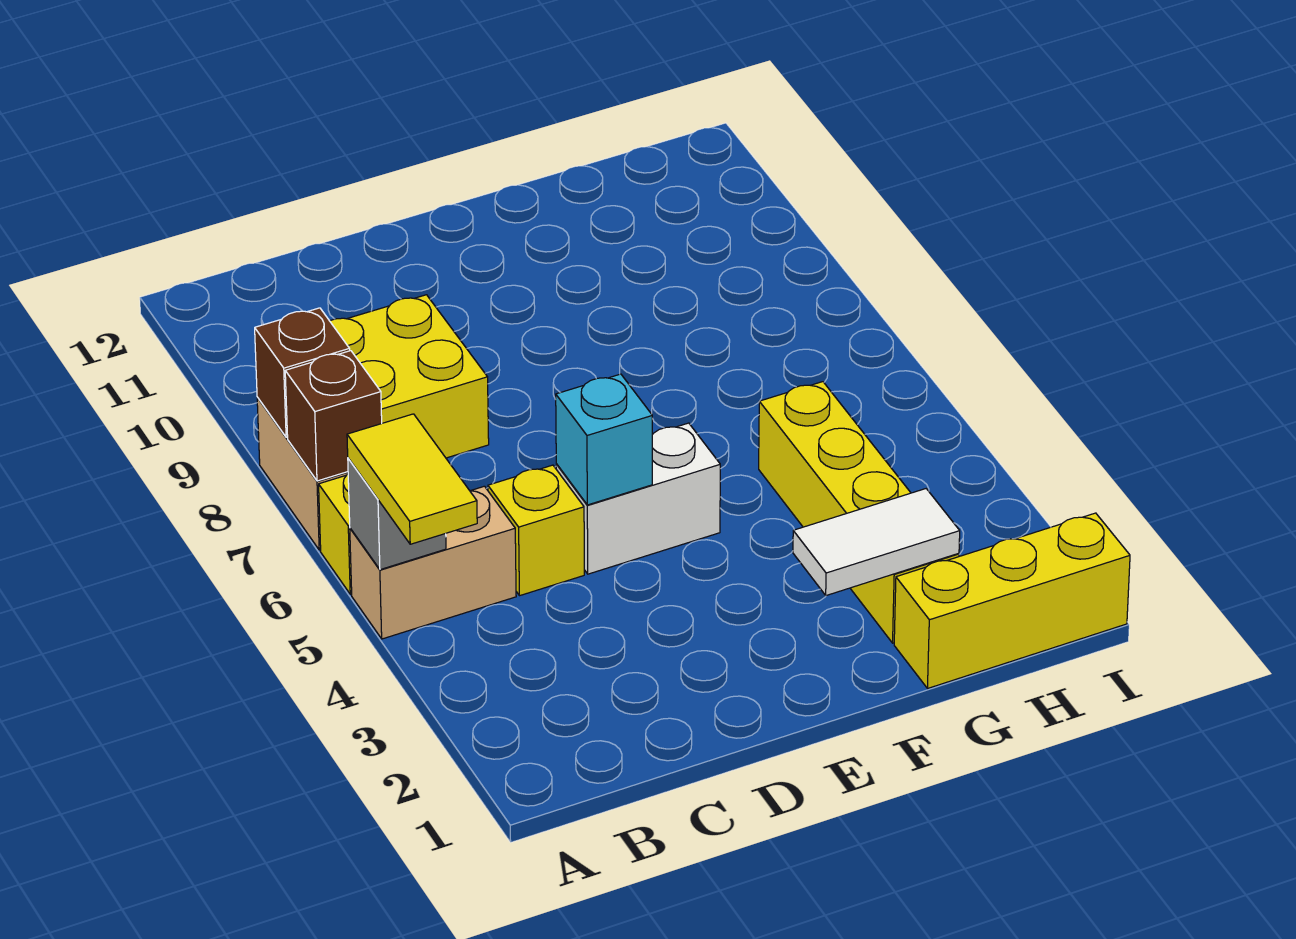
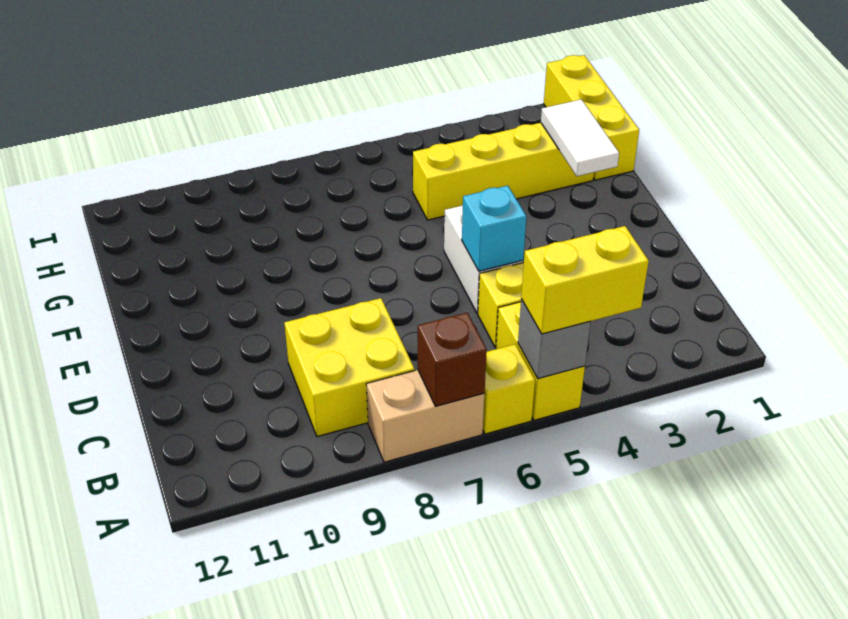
yellow 1x2 tile [347,414,477,544] -> yellow 1x2 brick [521,226,649,334]
tan 1x2 brick [350,486,516,639] -> yellow 1x2 brick [496,302,585,420]
brown 1x1 brick [255,308,350,437] -> none

